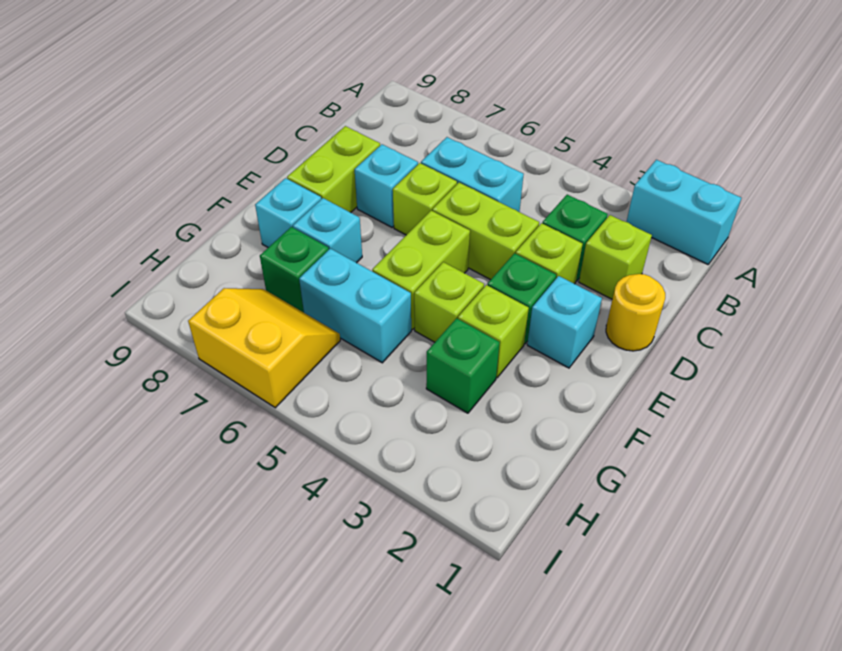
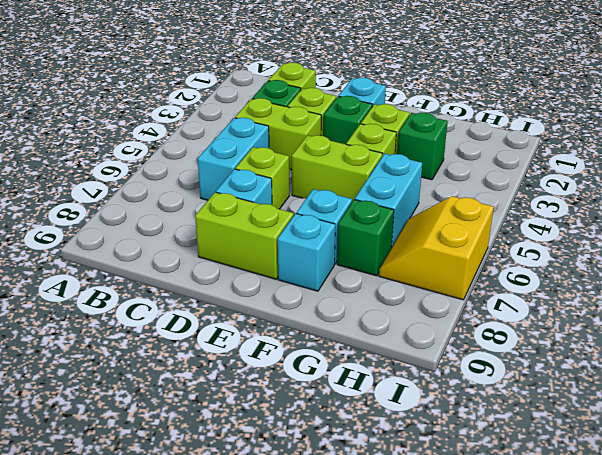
cyan 1x2 brick [627,160,741,264] -> none
yellow 1x1 round brick [606,274,665,351] -> none
lime 1x2 brick [432,183,539,280] -> lime 1x2 brick turned to [235,98,321,170]

